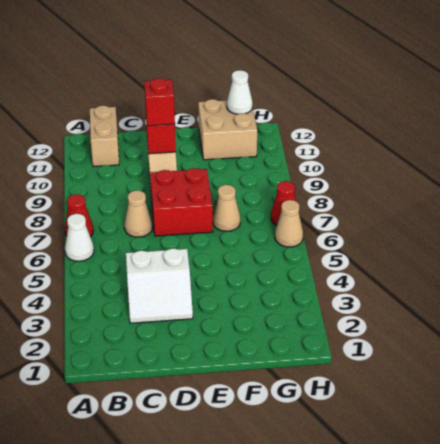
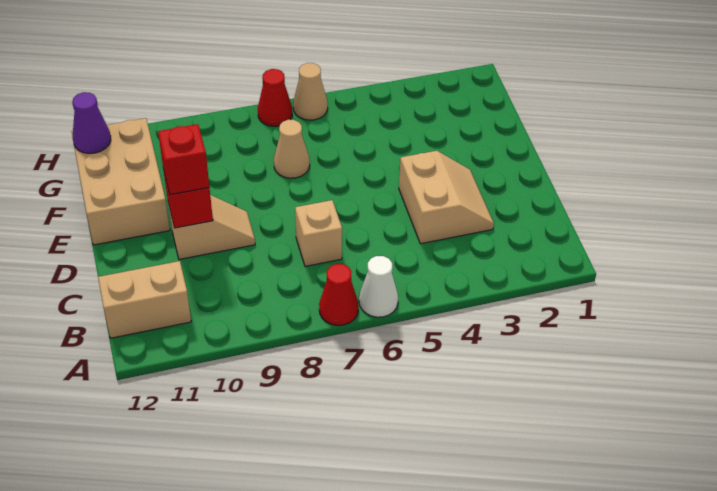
white 2x2 slope [126,248,193,323] -> tan 2x2 slope [399,151,494,244]
tan 1x1 cone [124,190,153,237] -> tan 1x1 brick [295,200,342,266]
red 2x2 brick [150,168,213,236] -> none
tan 2x2 brick [198,99,257,160] -> tan 2x3 brick [71,118,170,245]
white 1x1 cone [227,70,253,114] -> purple 1x1 cone [72,92,111,153]

